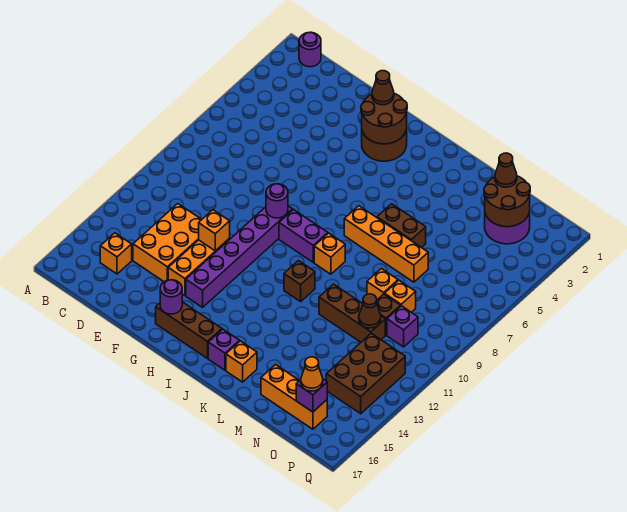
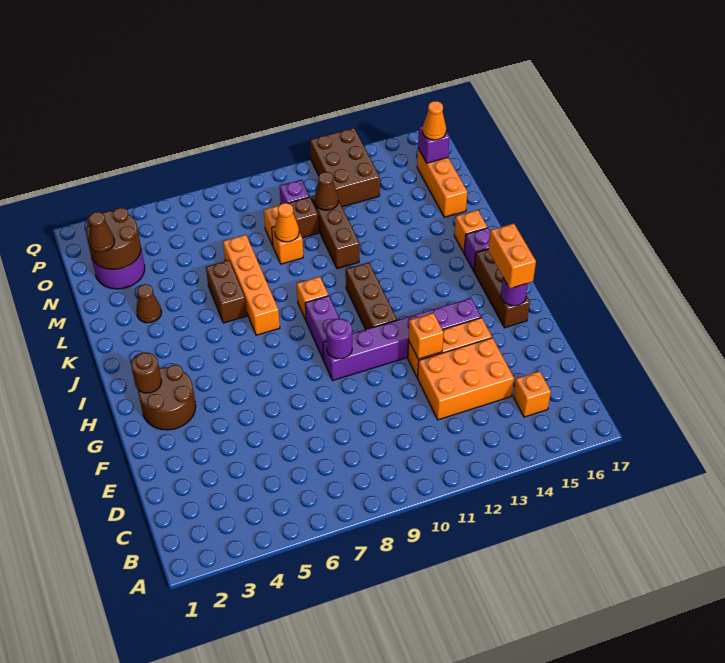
purple 1x1 round brick [299,32,321,67] -> none
brown 2x2 round brick [361,93,407,144] -> brown 1x1 round brick [131,352,161,393]
brown 1x1 cone [372,71,394,105] -> brown 1x1 cone moved to [136,284,162,323]
none -> orange 1x2 brick [488,223,536,288]
brown 1x1 brick [284,261,315,302] -> brown 1x3 brick [346,262,397,329]
none -> orange 1x1 cone [275,203,299,242]
brown 2x3 brick [326,333,405,414] -> brown 2x3 brick turned to [310,128,380,207]

